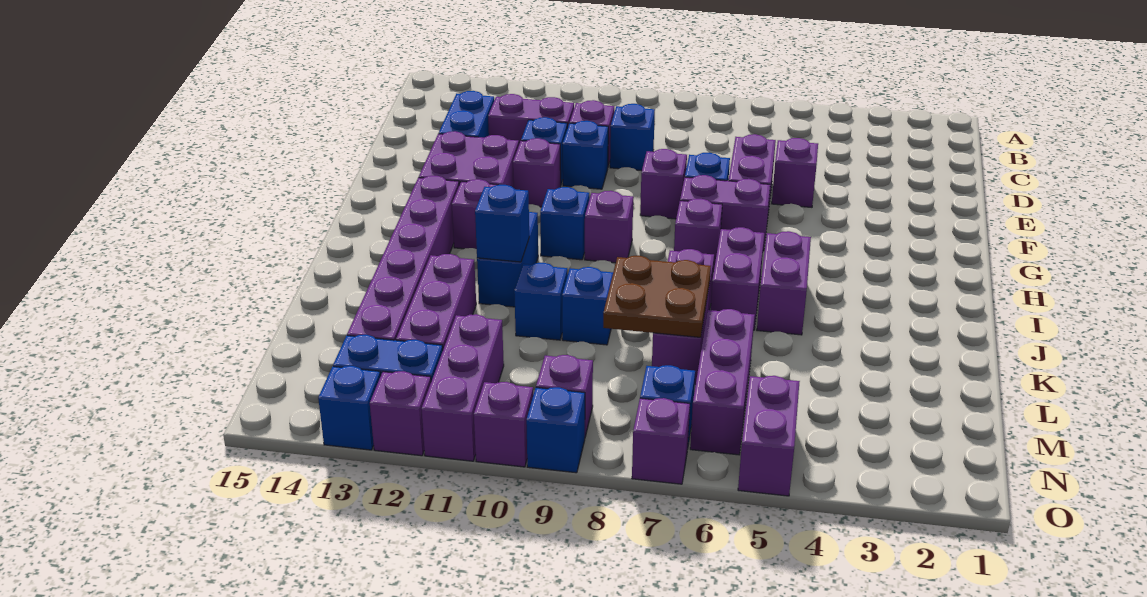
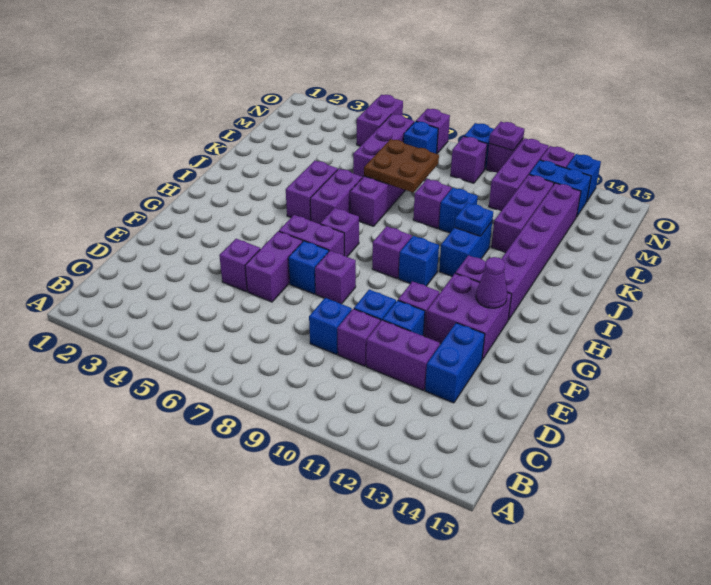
none -> purple 1x1 cone [476,257,507,308]
blue 1x1 brick [475,185,529,262] -> blue 1x1 plate [454,203,493,236]
blue 1x1 brick [562,267,613,345] -> purple 1x1 brick [413,179,451,229]
none -> purple 1x1 plate [489,122,524,151]

